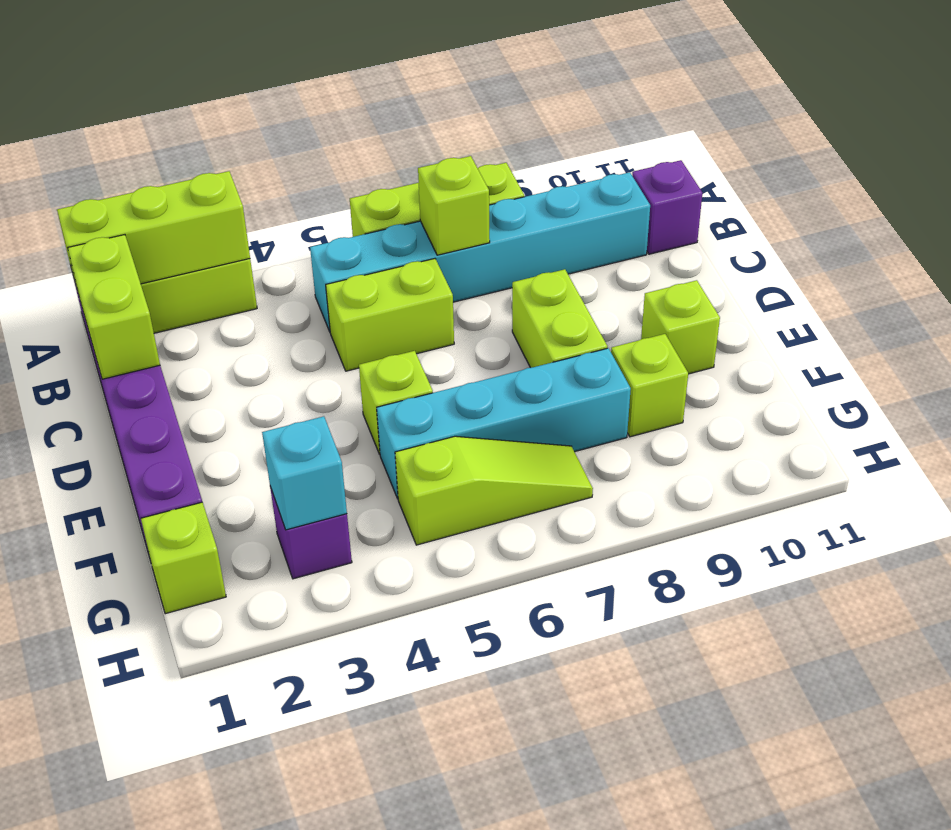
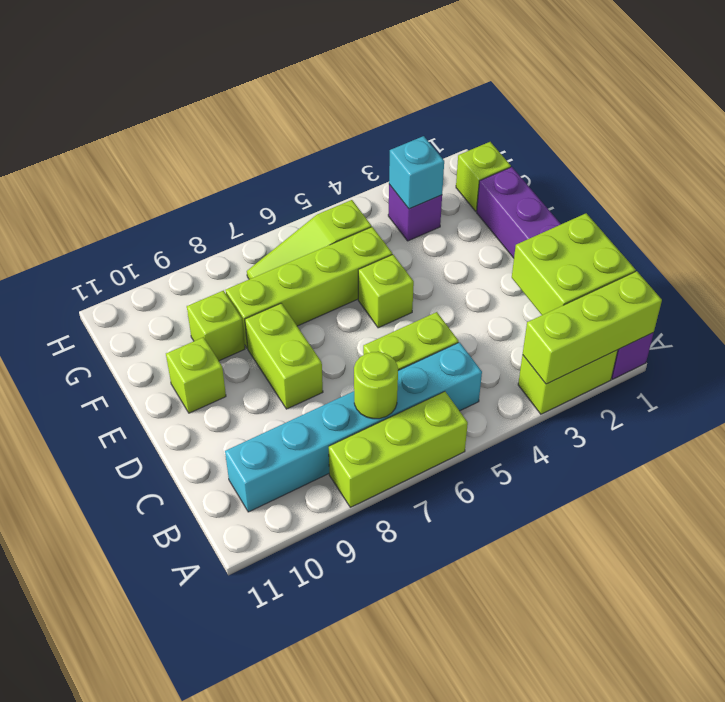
lime 1x2 brick [68,235,160,379] -> lime 2x2 brick [512,213,635,315]
lime 1x1 brick [418,156,490,255] -> lime 1x1 round brick [354,352,398,419]
purple 1x1 brick [632,160,702,254] -> none
cyan 1x4 brick [377,348,631,499] -> lime 1x4 brick [225,227,392,348]

